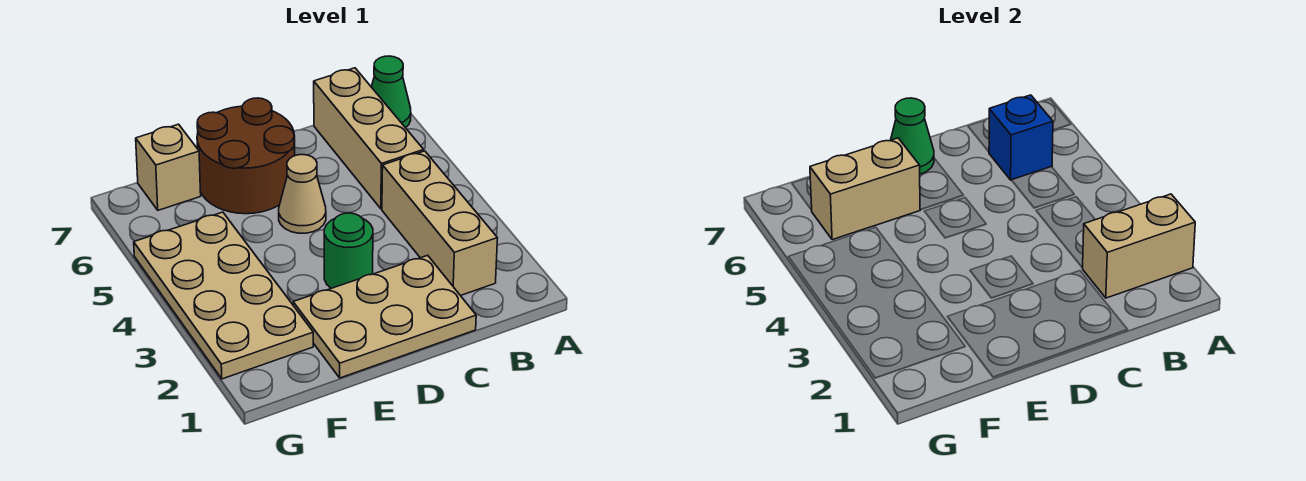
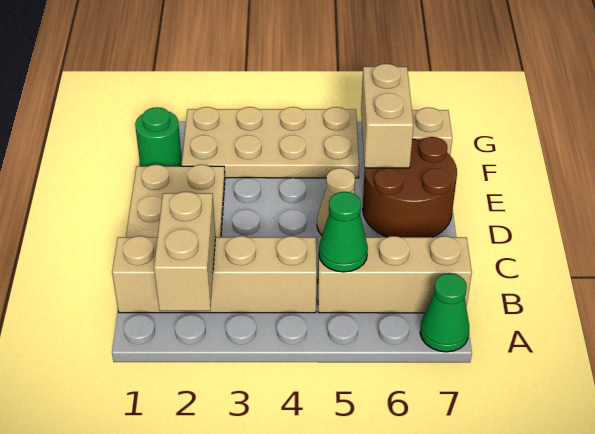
tan 1x3 brick [382,151,497,296] -> tan 1x4 brick [112,236,317,313]
blue 1x1 brick [989,95,1053,180] -> none
green 1x1 round brick [324,213,373,288] -> green 1x1 round brick moved to [135,107,182,166]
green 1x1 cone [891,98,934,174] -> green 1x1 cone moved to [319,192,368,272]

